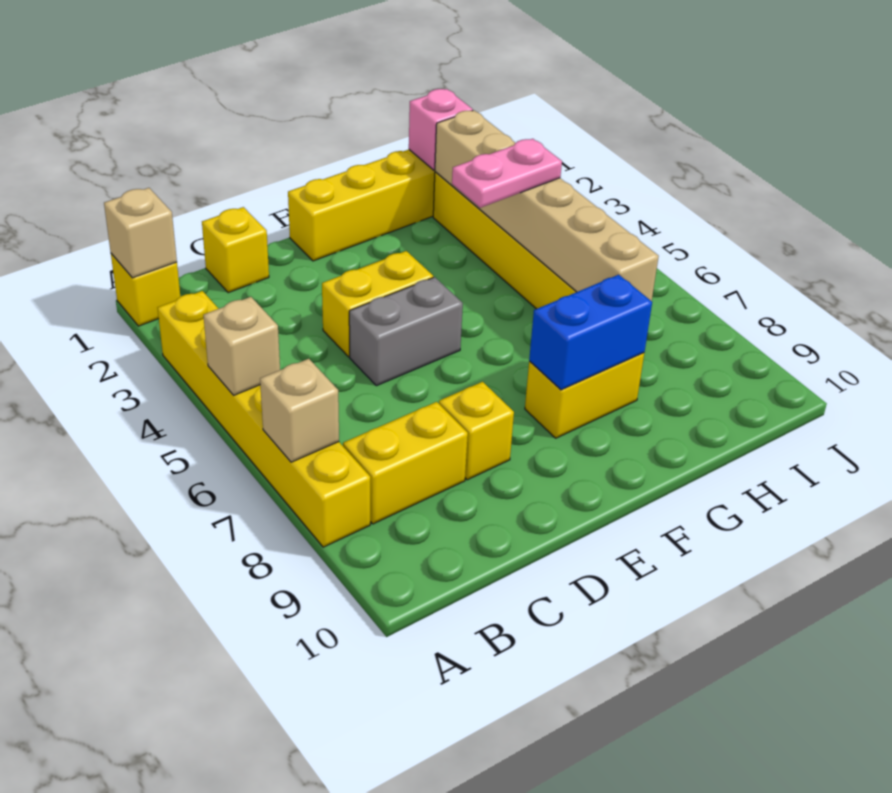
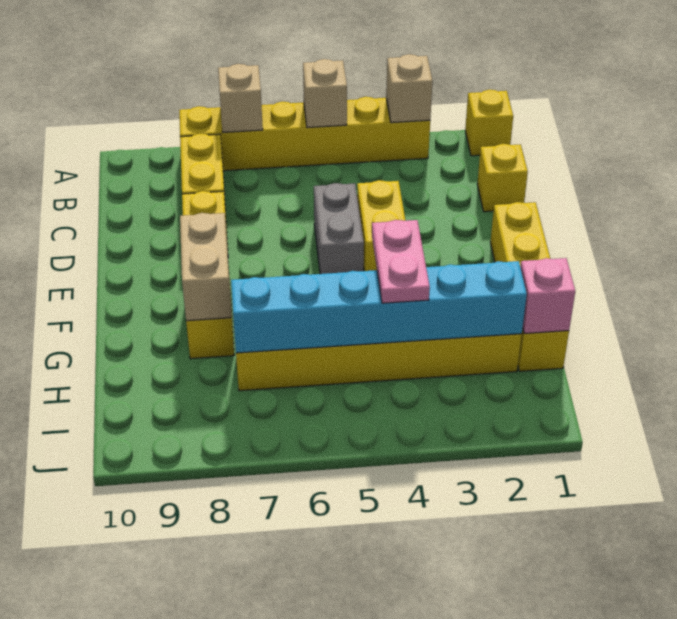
tan 1x1 brick [104,188,177,278] -> tan 1x1 brick moved to [386,54,433,123]
blue 1x2 brick [529,275,652,390] -> tan 1x2 brick [180,213,231,321]
tan 1x6 brick [435,110,659,301] -> cyan 1x6 brick [231,261,527,353]

